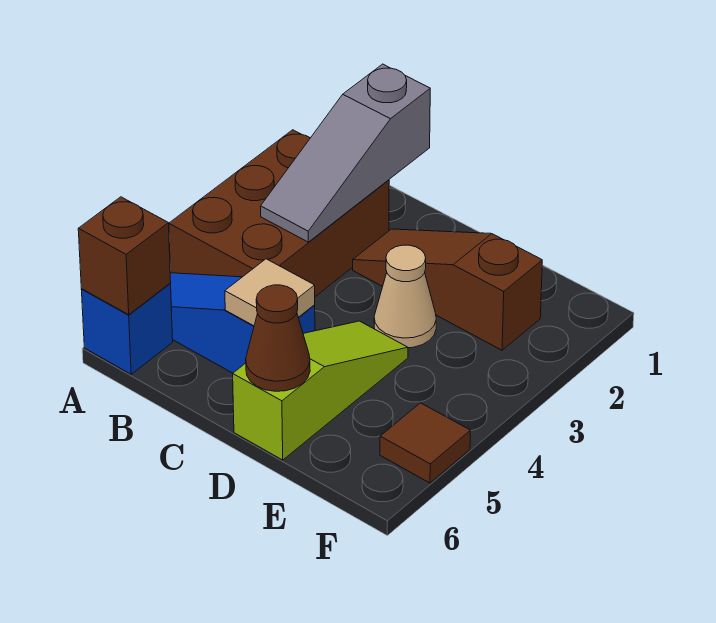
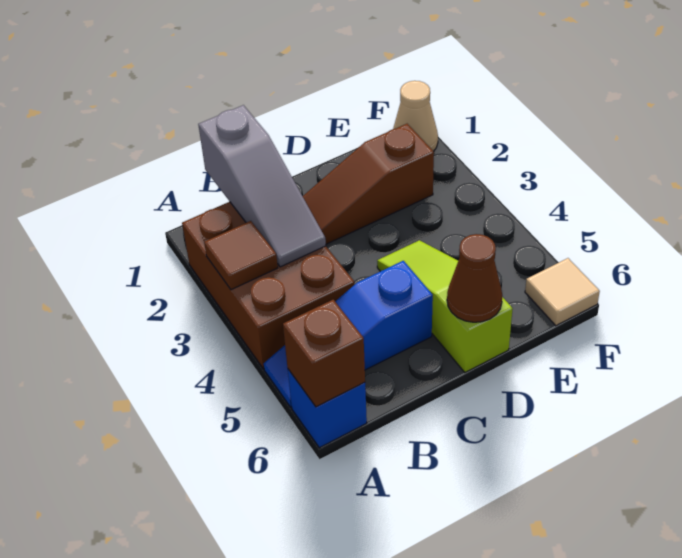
tan 1x1 tile [225,259,315,326] -> tan 1x1 tile moved to [525,258,600,326]
tan 1x1 cone [374,245,436,348] -> tan 1x1 cone moved to [393,81,438,151]
brown 1x1 tile [380,403,471,483] -> brown 1x1 tile moved to [204,221,278,290]

